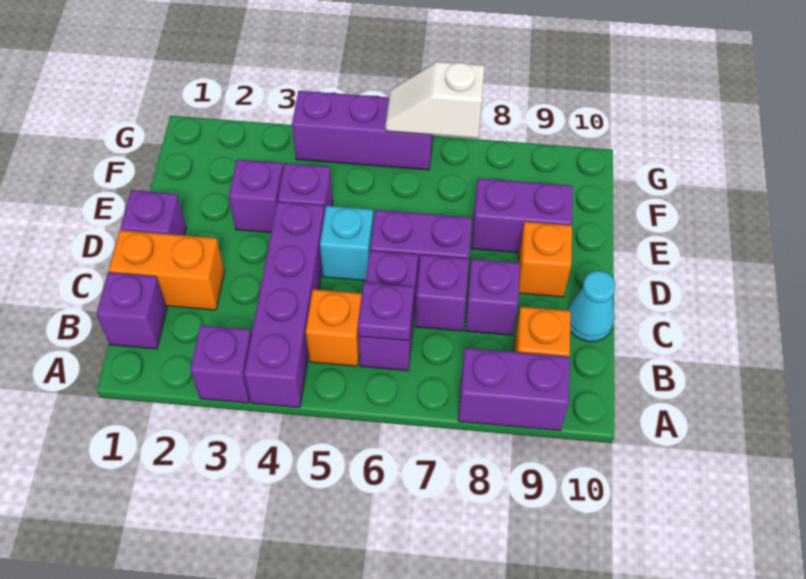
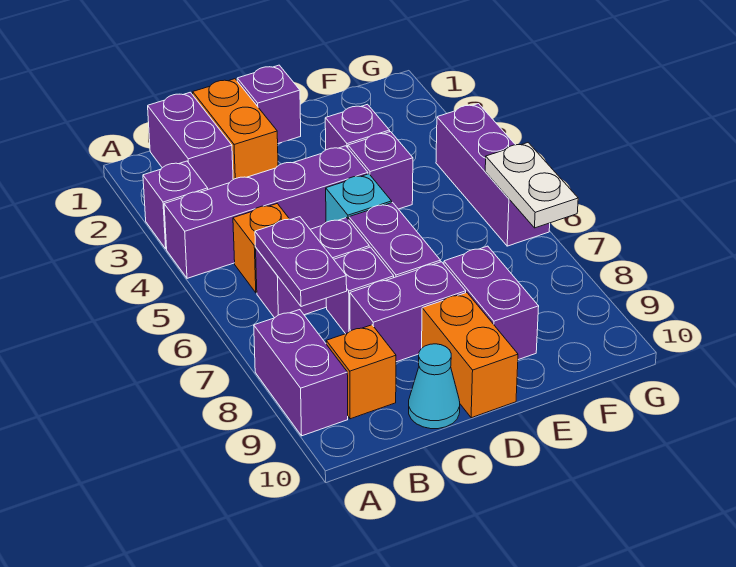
purple 1x1 brick [96,272,167,349] -> purple 1x2 brick [148,92,233,189]
purple 1x1 plate [358,283,414,341] -> purple 1x2 plate [255,217,347,307]
purple 1x1 brick [465,259,520,335] -> purple 1x2 brick [350,262,466,362]
orange 1x1 brick [519,222,572,297] -> orange 1x2 brick [422,292,518,418]
white 1x2 slope [386,62,484,138] -> white 1x2 plate [485,143,578,228]

